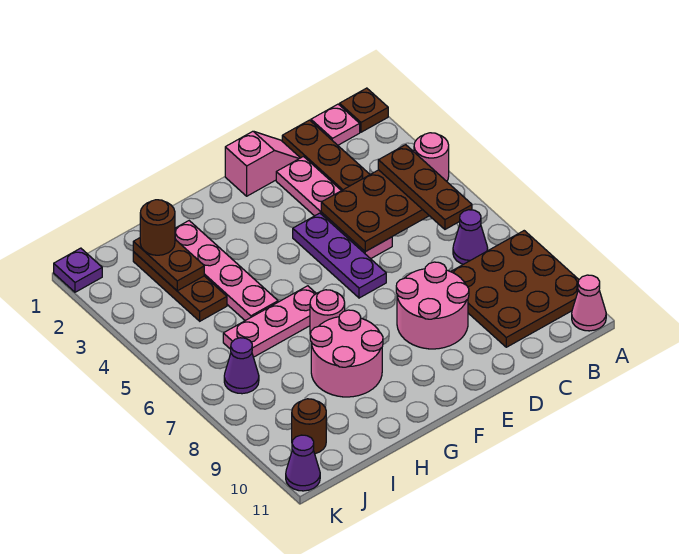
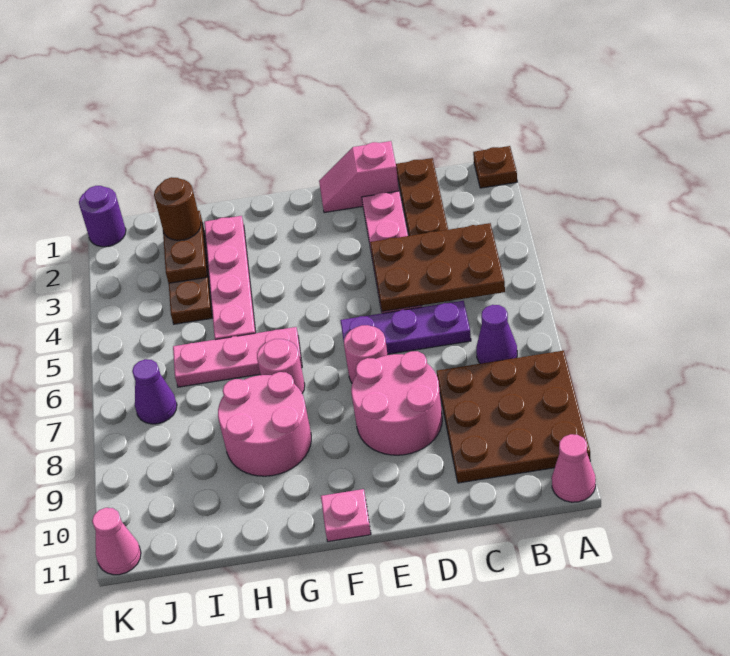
pink 1x1 round brick [414,133,449,181] -> pink 1x1 round brick moved to [344,325,388,383]
pink 1x1 plate [311,104,360,145] -> pink 1x1 plate moved to [321,489,371,542]
brown 1x3 plate [378,145,472,229] -> none
pink 1x2 slope [225,131,300,196] -> pink 1x2 slope turned to [319,141,399,213]
purple 1x3 plate [293,213,386,298] -> purple 1x3 plate turned to [340,301,471,354]
brown 1x1 round brick [292,399,326,454] -> none
purple 1x1 plate [54,248,102,292] -> purple 1x1 round brick [79,186,126,247]
purple 1x1 cone [286,435,320,491] -> pink 1x1 cone [92,508,141,575]

